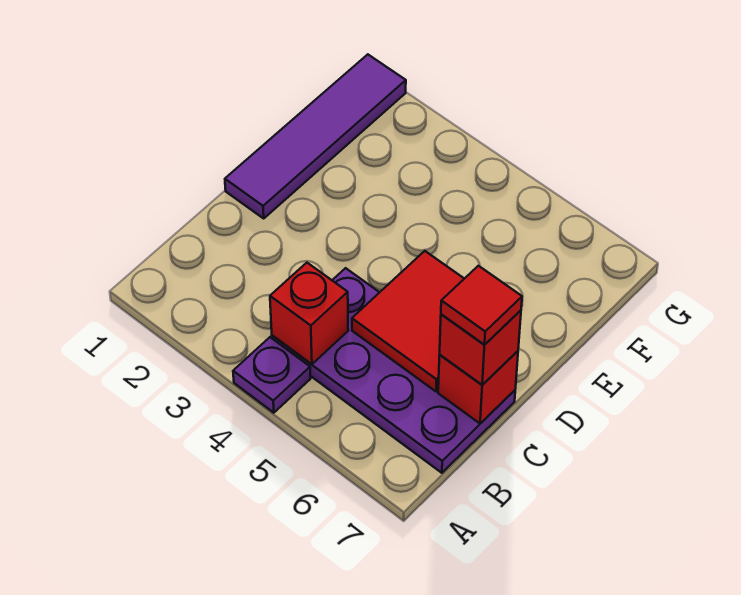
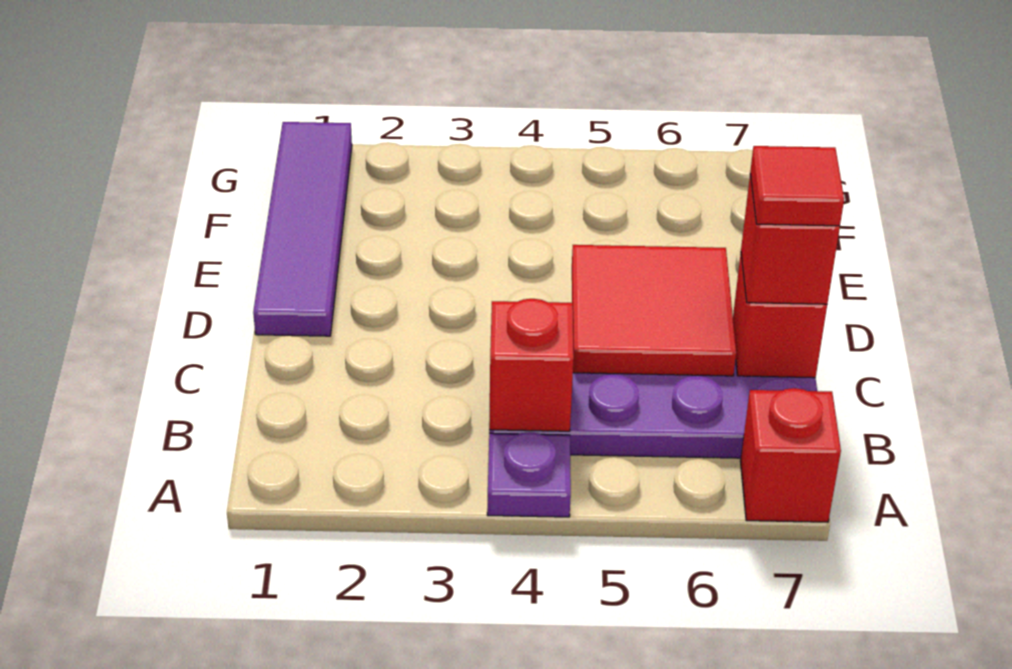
none -> red 1x1 brick [740,388,841,522]

